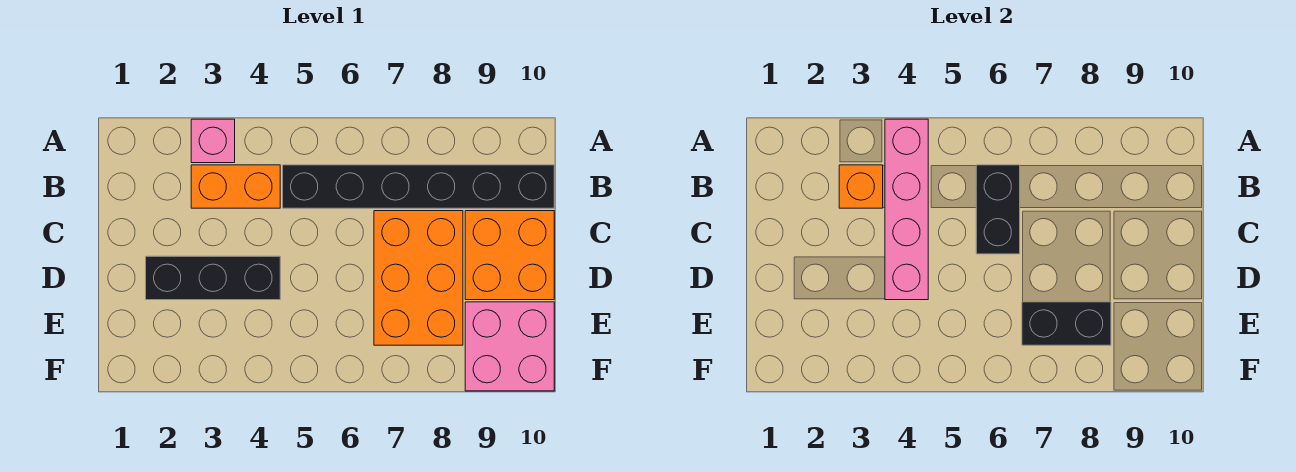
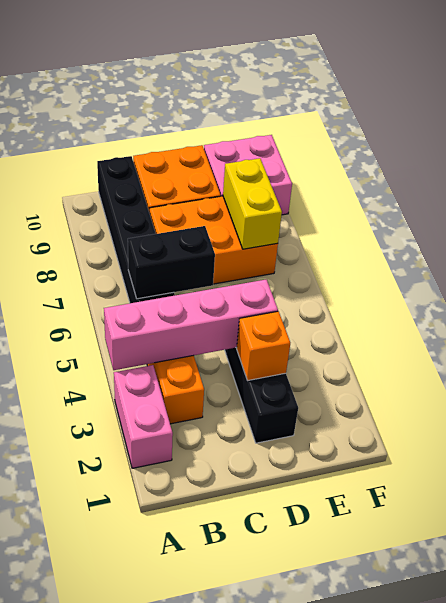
pink 1x1 brick [191,119,235,163] -> pink 1x2 brick [114,365,173,468]
orange 1x1 brick [839,165,883,208] -> orange 1x1 brick moved to [237,311,290,381]
black 1x2 brick [1022,302,1111,345] -> yellow 1x2 brick [223,158,282,249]

